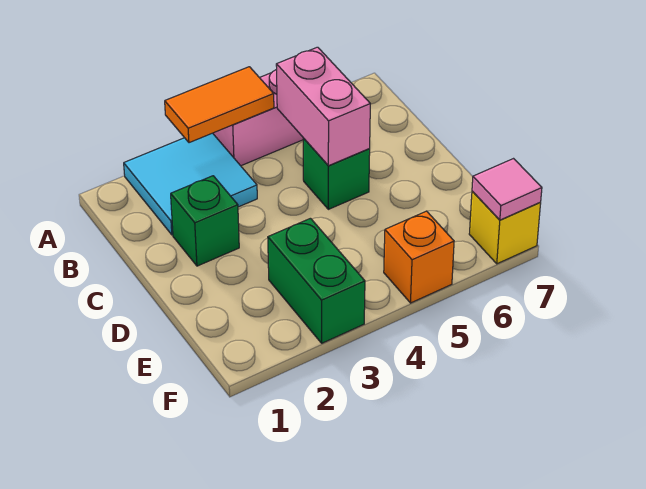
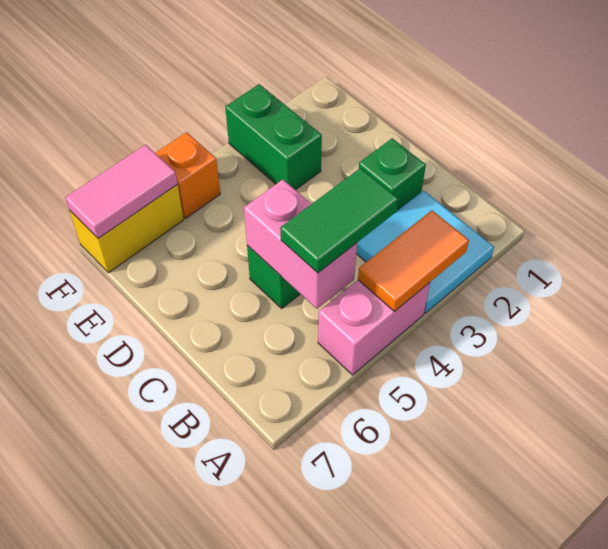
none -> green 1x2 tile [280,168,398,273]
yellow 1x1 brick [469,191,541,264] -> yellow 1x2 brick [69,185,184,273]
pink 1x1 tile [472,159,542,220] -> pink 1x2 tile [65,145,178,238]

